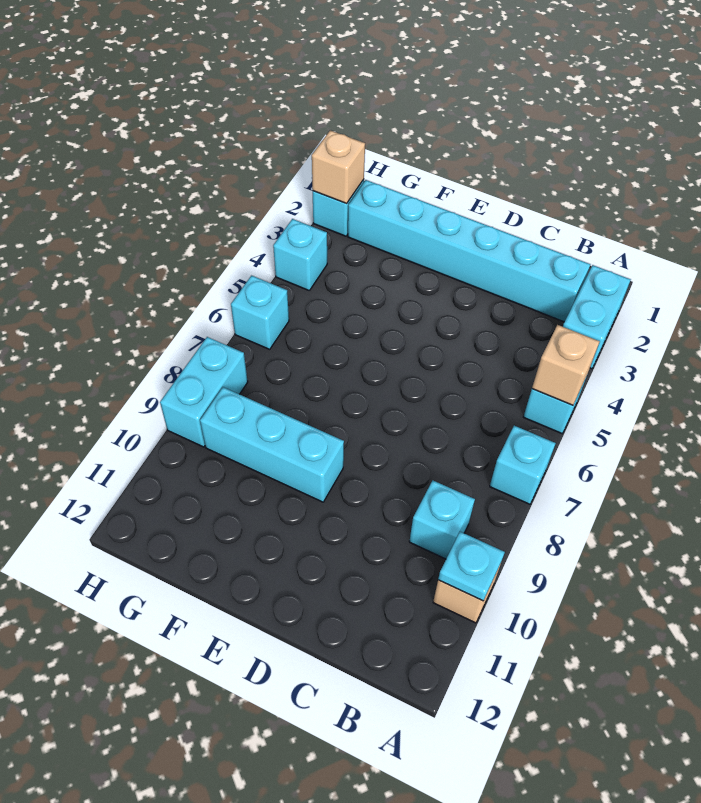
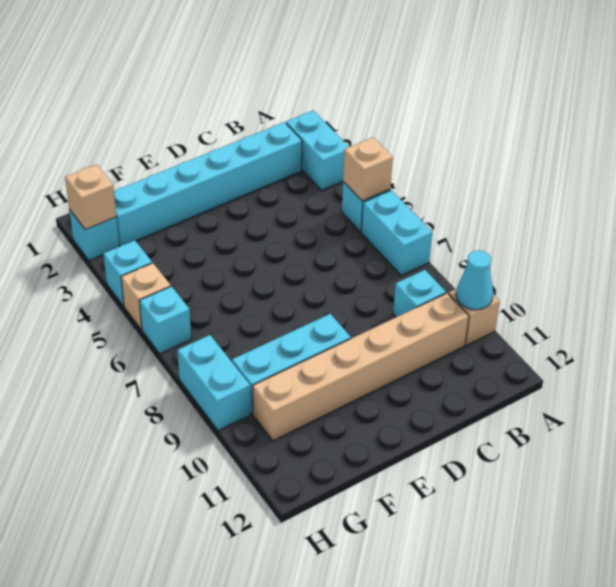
cyan 1x1 brick [490,426,556,504] -> cyan 1x2 brick [361,190,432,275]
cyan 1x1 plate [438,532,505,601] -> cyan 1x1 cone [456,250,493,310]
none -> tan 1x6 brick [253,293,469,441]
none -> tan 1x1 brick [121,263,171,329]

